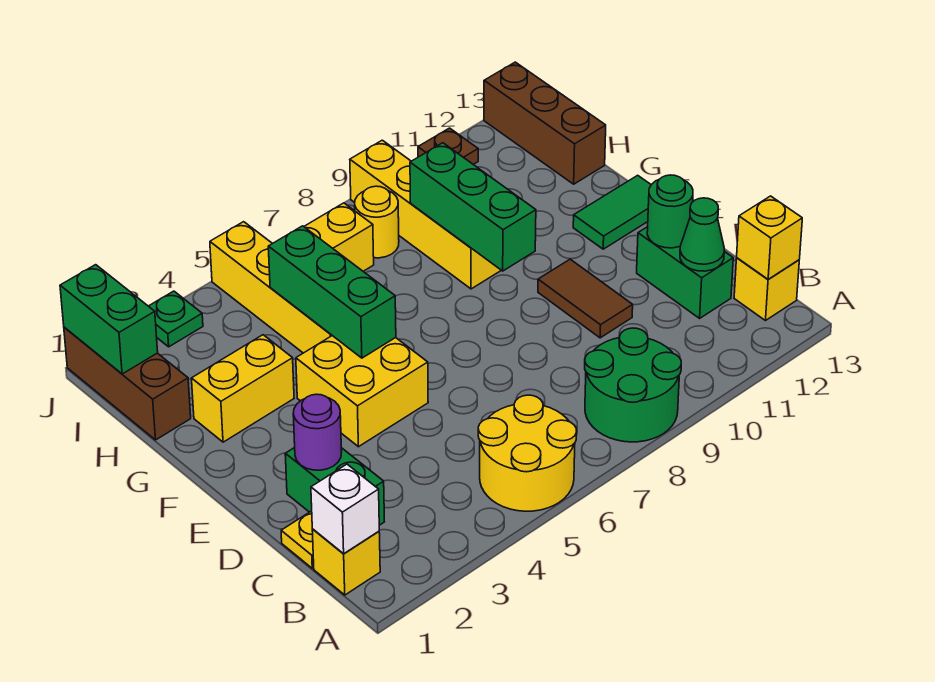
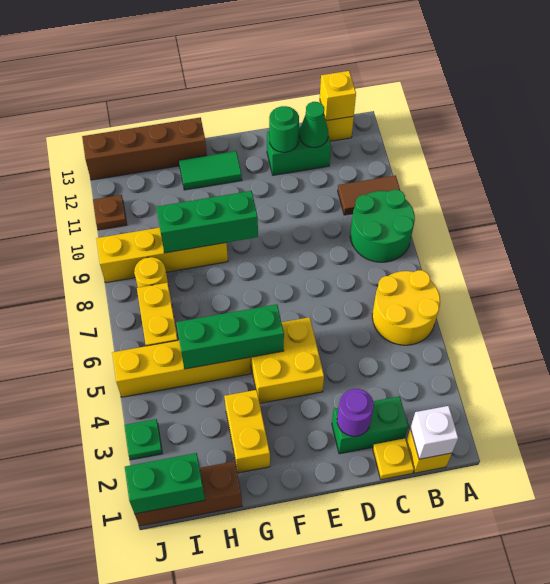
brown 1x2 tile [538,259,633,338] -> brown 1x2 tile moved to [338,175,400,215]
green 1x2 tile [573,175,651,249] -> green 1x2 tile turned to [179,151,242,190]
brown 1x3 brick [484,62,606,184] -> brown 1x4 brick [82,118,207,180]

